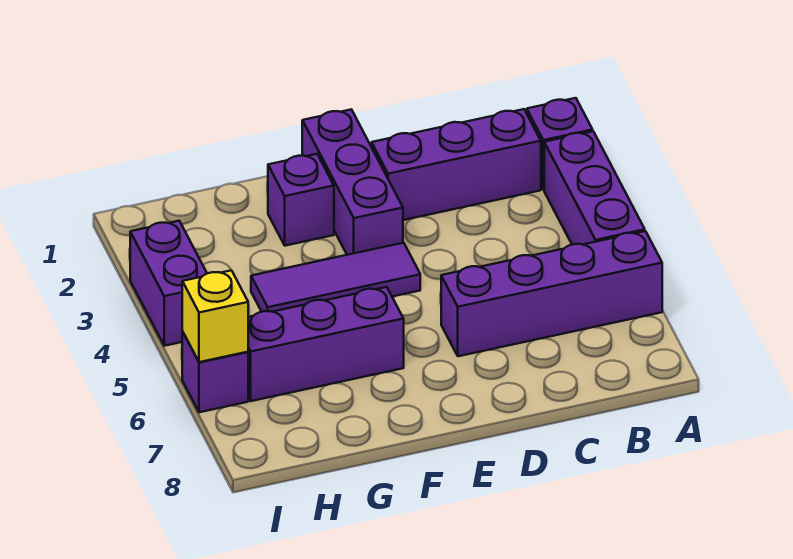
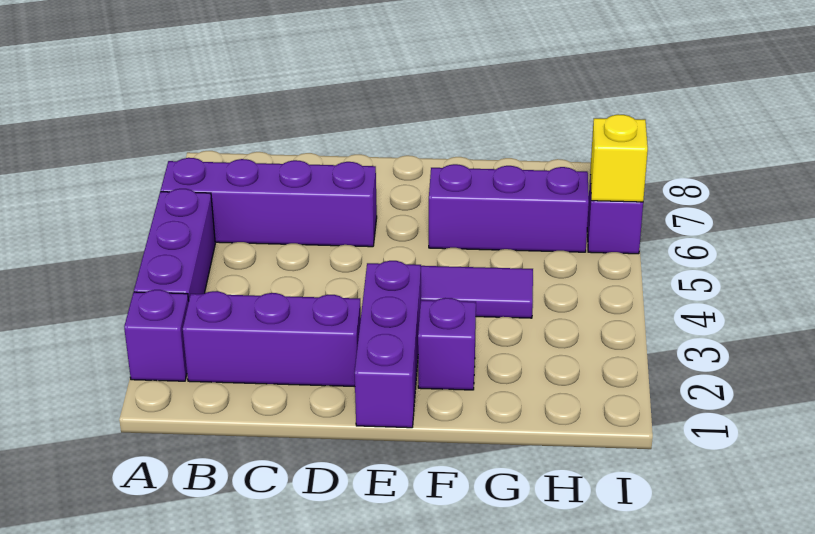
purple 1x2 brick [130,221,207,346] -> none

